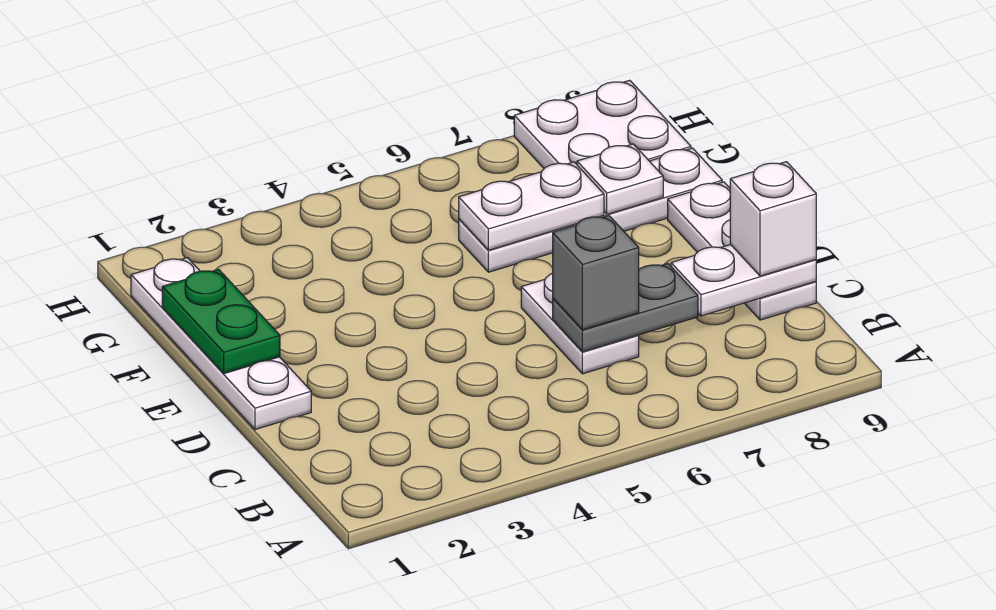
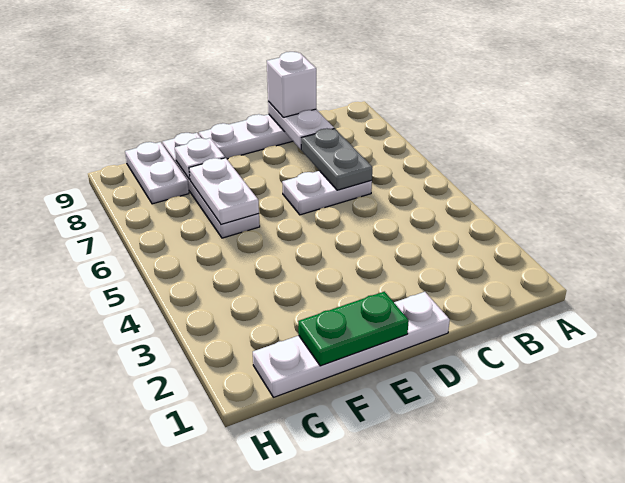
grey 1x1 brick [553,215,639,330] -> none
white 2x2 plate [514,80,691,168] -> white 1x2 plate [125,142,189,204]

